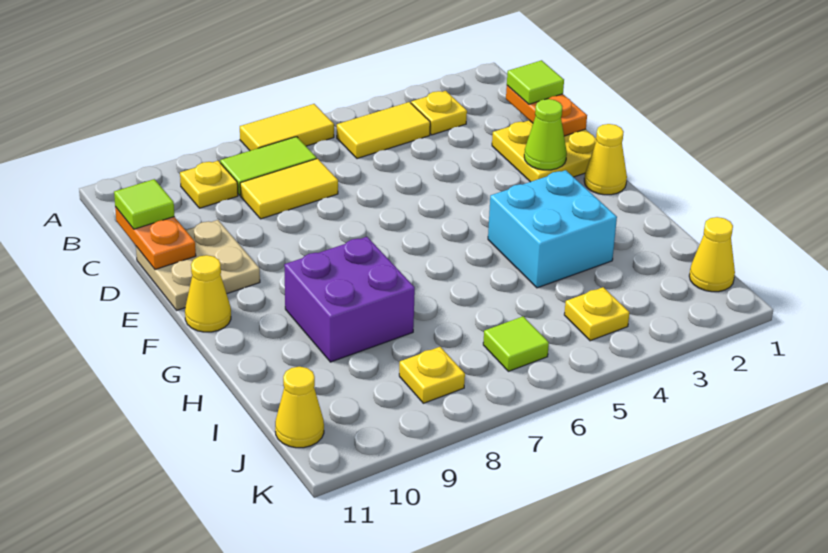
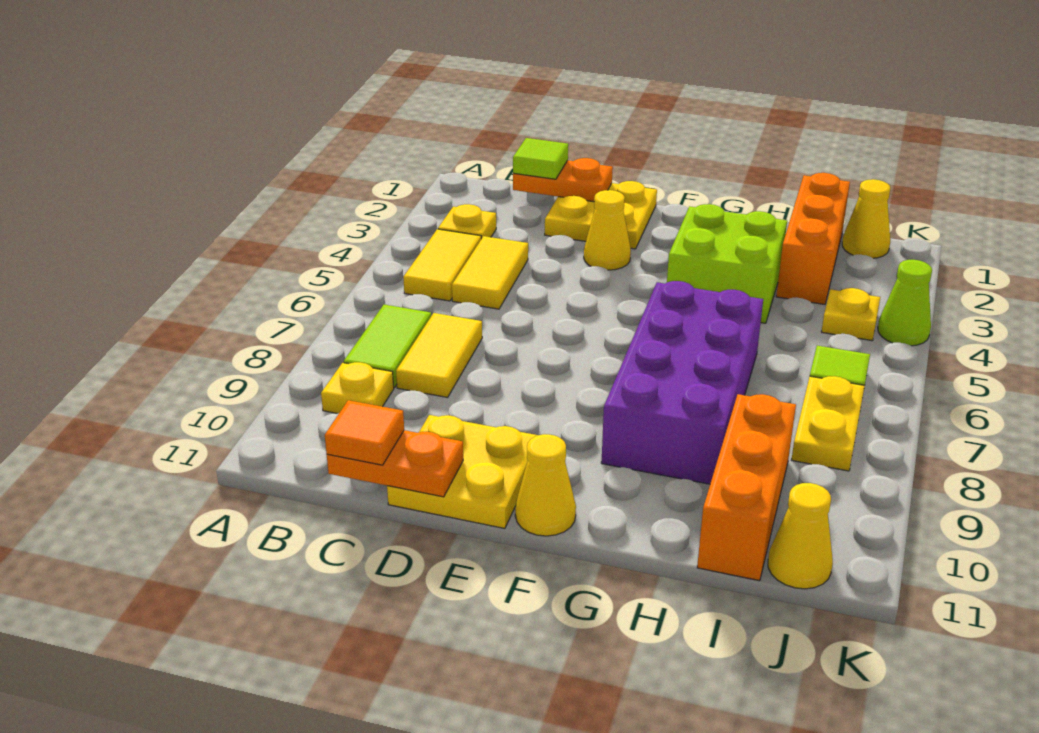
yellow 1x2 tile [240,104,334,151] -> yellow 1x2 tile moved to [452,236,528,309]
lime 1x1 tile [114,179,174,229] -> orange 1x1 tile [325,400,404,465]
tan 2x2 plate [136,220,260,310] -> yellow 2x2 plate [387,415,538,529]
lime 1x1 cone [524,99,567,170] -> lime 1x1 cone moved to [878,260,932,346]
yellow 1x1 cone [584,124,627,195] -> yellow 1x1 cone moved to [584,190,631,270]
cyan 2x2 brick [488,170,617,288] -> lime 2x2 brick [667,204,787,323]
purple 2x2 brick [284,237,415,362] -> purple 2x4 brick [601,281,763,484]
none -> orange 1x3 brick [776,173,850,304]
none -> orange 1x3 brick [697,394,796,581]
yellow 1x1 plate [399,347,465,403] -> yellow 1x2 plate [792,376,865,471]

